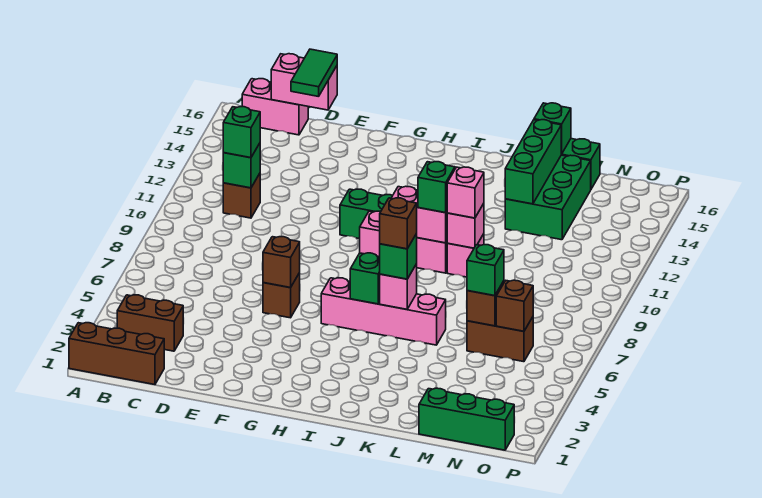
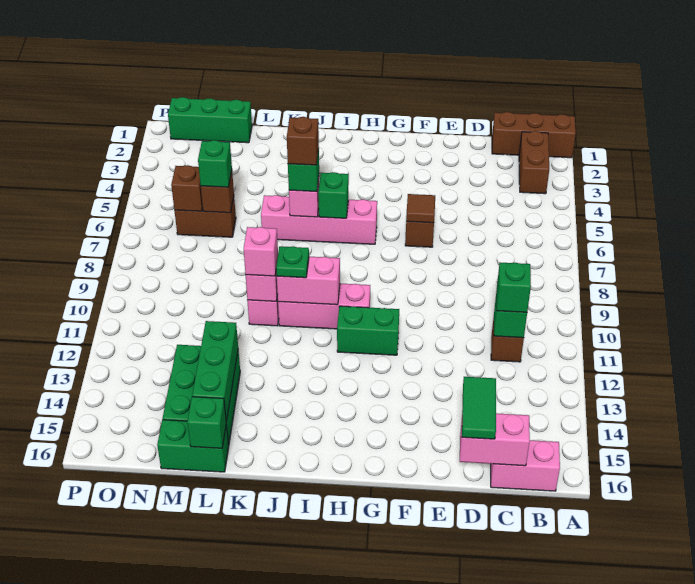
brown 1x2 brick [117,295,183,351] -> brown 1x2 brick turned to [519,131,549,194]
brown 1x1 brick [263,237,300,288] -> brown 1x1 tile [406,194,435,223]
green 1x1 brick [418,162,455,213] -> green 1x1 plate [276,246,309,278]

